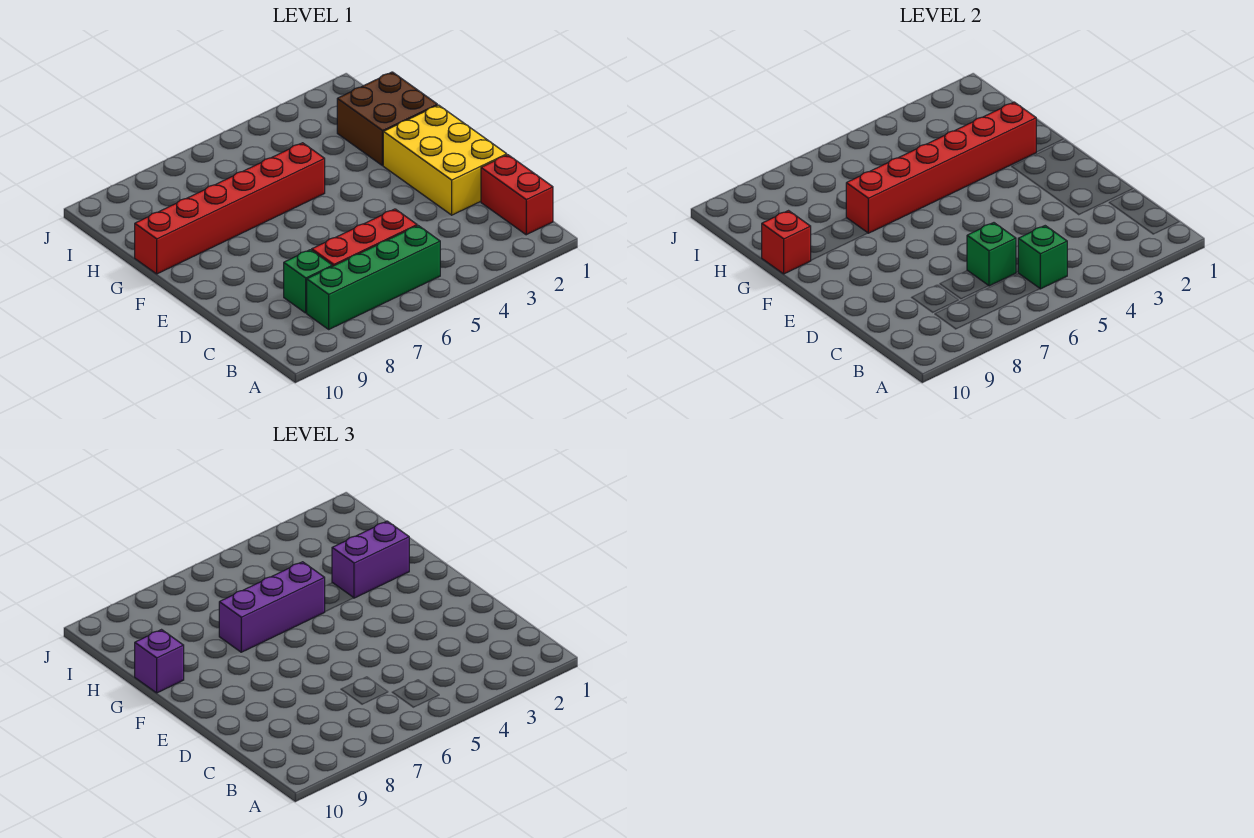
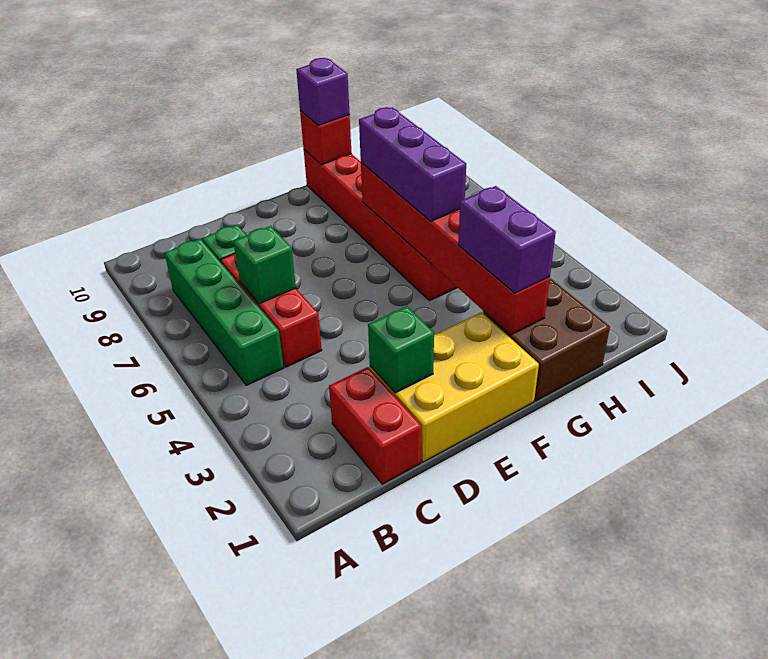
red 1x2 brick [481,155,553,235] -> red 1x2 brick turned to [329,367,421,484]
green 1x1 brick [1018,226,1067,289] -> green 1x1 brick moved to [368,306,434,393]

